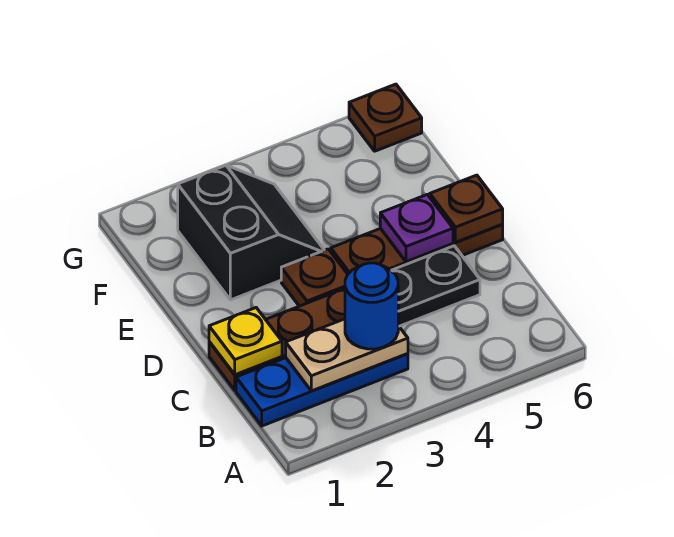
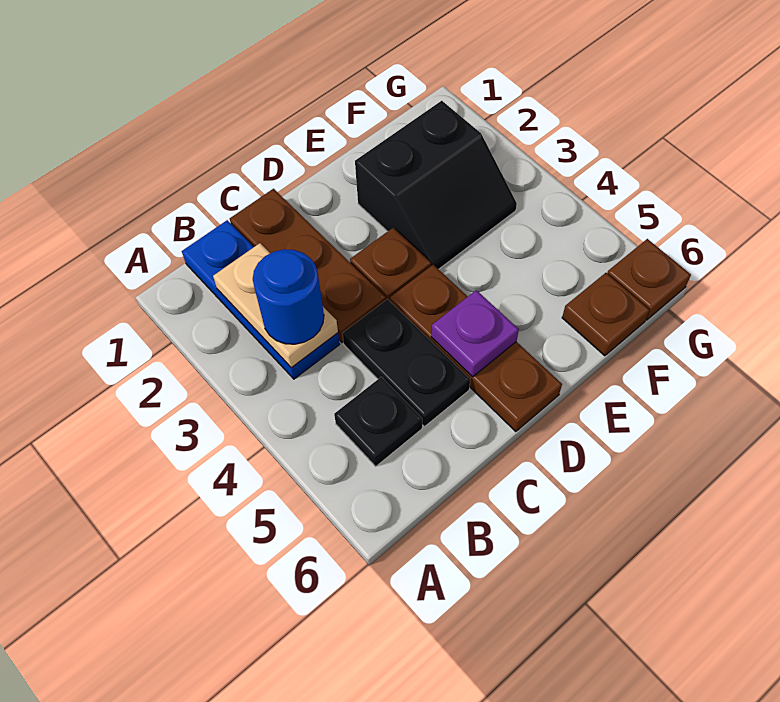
none -> black 1x1 plate [334,377,422,466]
yellow 1x1 plate [209,308,282,375] -> none
brown 1x1 plate [430,175,503,242] -> brown 1x1 plate moved to [562,273,649,356]

